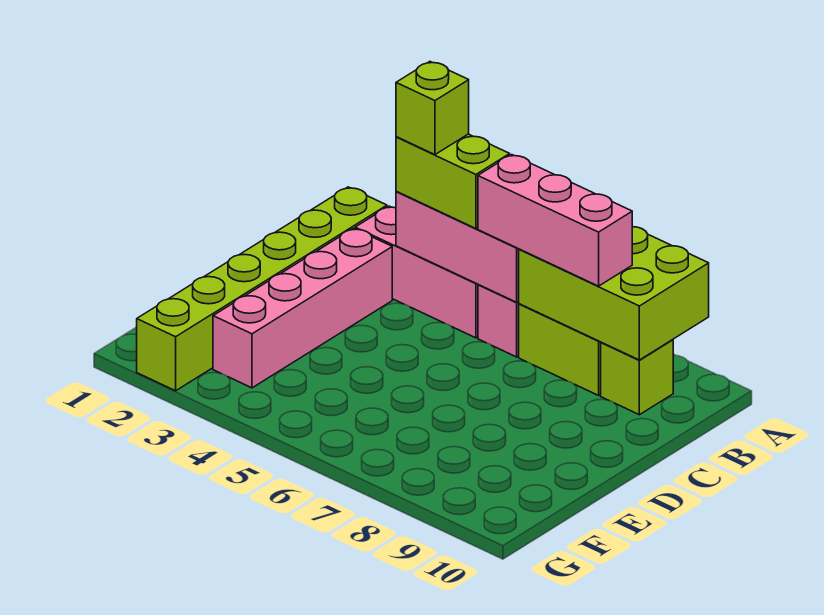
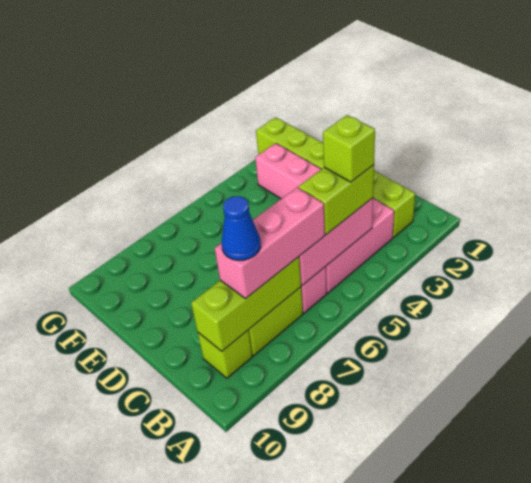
lime 2x3 brick [519,227,709,360] -> lime 1x3 brick [191,257,301,351]
none -> blue 1x1 cone [222,196,261,260]

